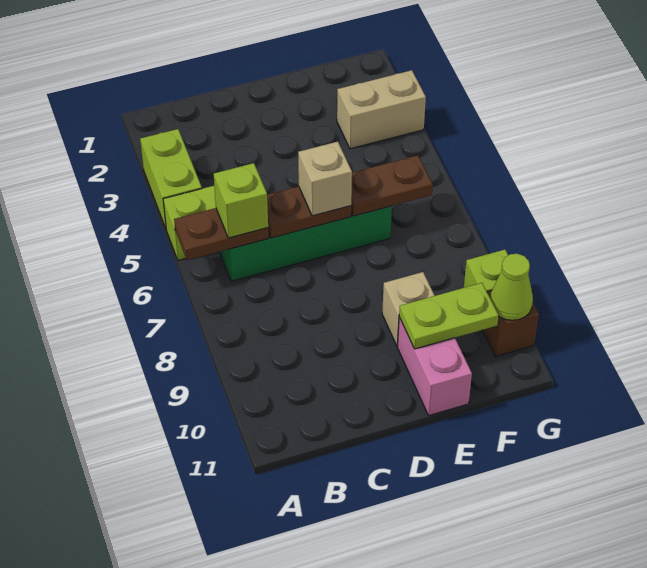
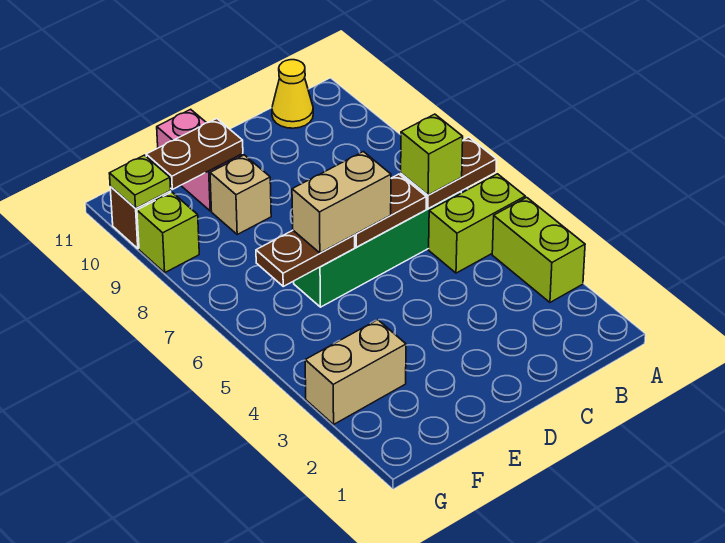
none -> yellow 1x1 cone [272,60,313,128]
tan 1x1 brick [298,142,352,216] -> tan 1x2 brick [292,152,391,253]
lime 1x2 plate [399,283,498,349] -> brown 1x2 plate [146,119,243,189]
lime 1x1 cone [490,254,533,320] -> lime 1x1 plate [109,155,171,208]

